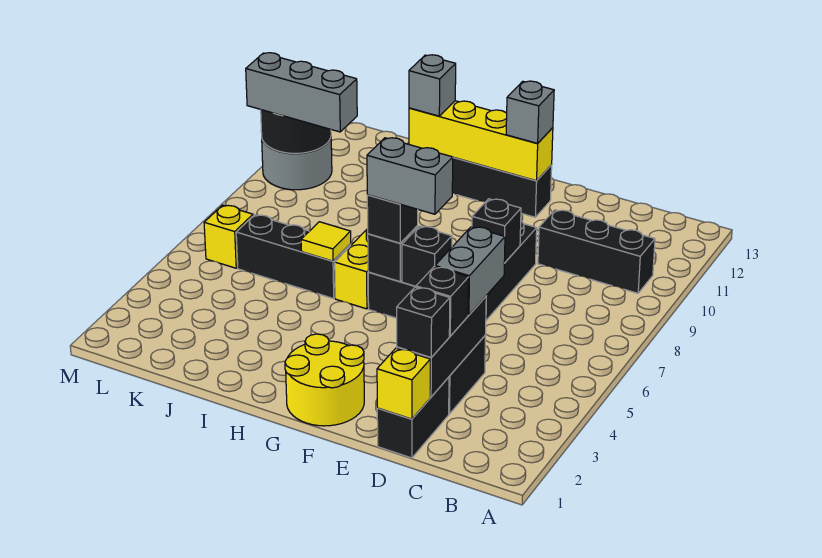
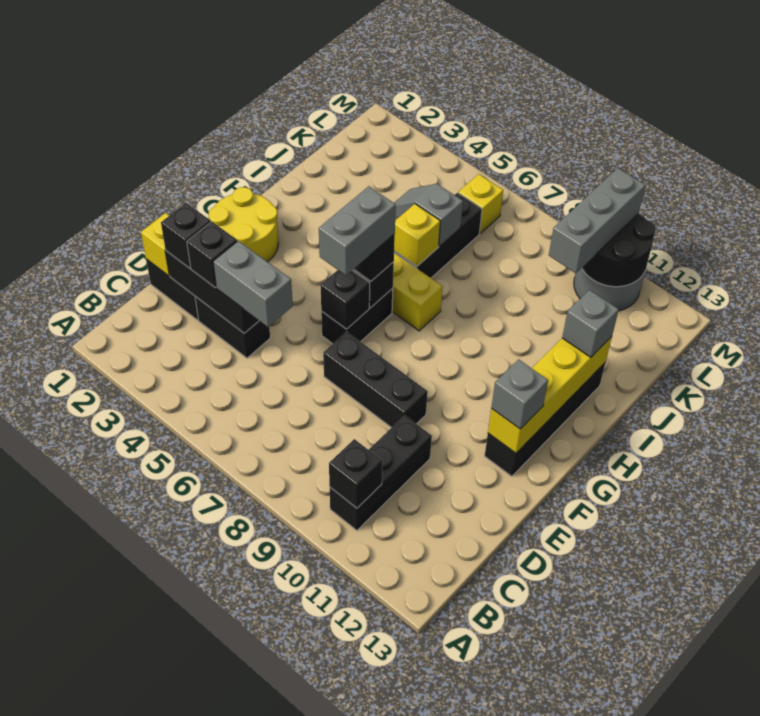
black 1x1 brick [472,199,521,263] -> black 1x1 brick moved to [329,439,382,508]
yellow 1x1 tile [301,222,351,261] -> yellow 1x1 brick [394,204,440,266]
none -> grey 1x2 slope [394,184,463,246]

